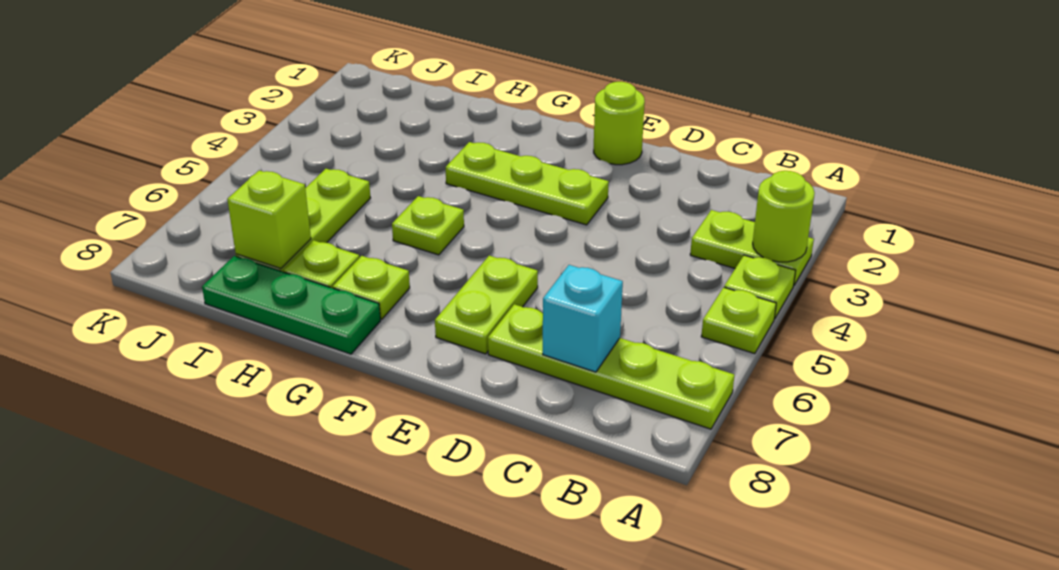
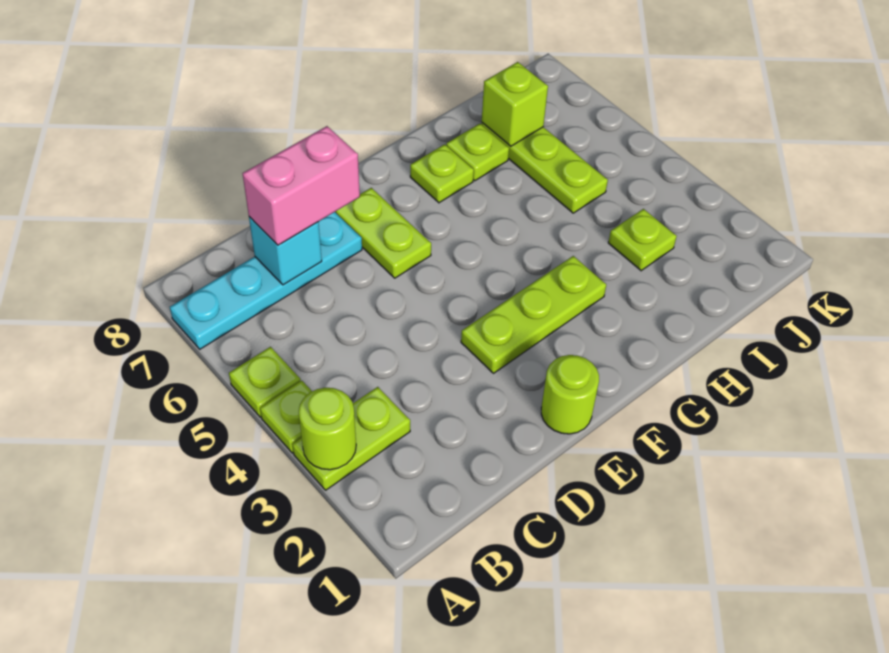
lime 1x4 plate [488,304,734,429] -> cyan 1x4 plate [170,212,362,349]
none -> pink 1x2 brick [243,126,360,245]
lime 1x1 plate [392,196,464,255] -> lime 1x1 plate moved to [608,209,677,271]
green 1x3 plate [202,256,380,354] -> none

